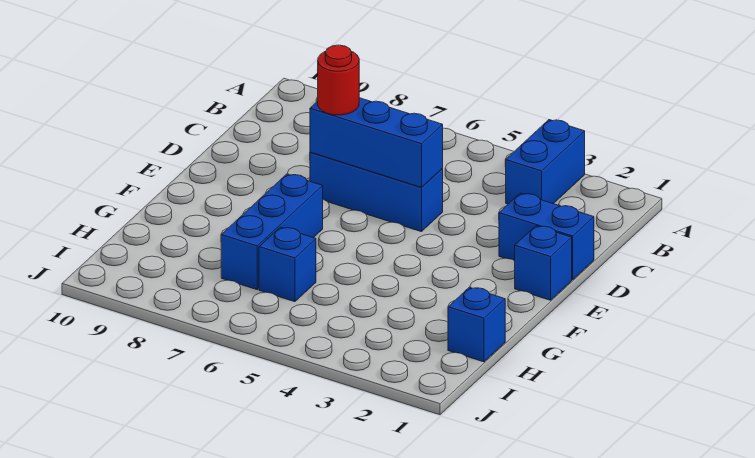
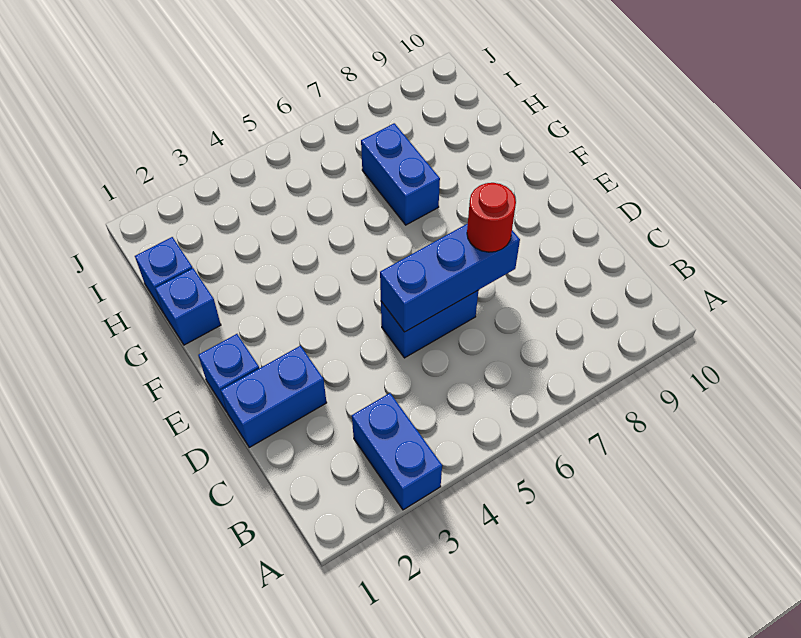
blue 1x3 brick [310,152,443,232] -> blue 1x2 brick [381,291,478,358]
blue 1x3 brick [221,174,323,290] -> blue 1x2 brick [361,123,440,225]
blue 1x1 brick [259,227,316,302] -> blue 1x1 brick moved to [155,268,221,345]

